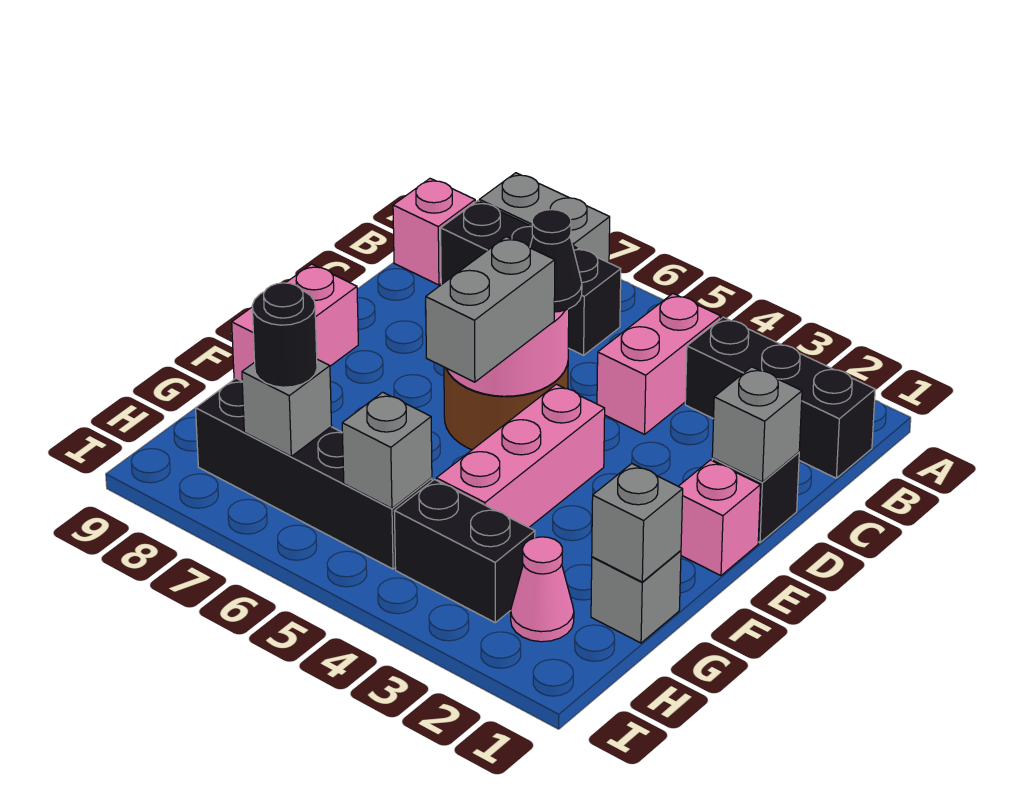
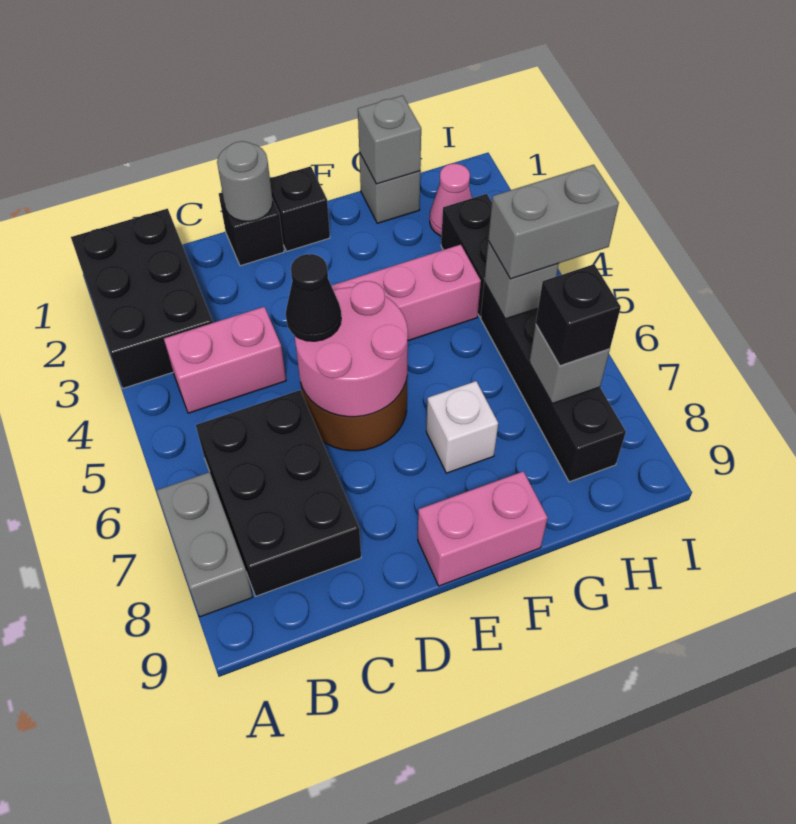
black 1x3 brick [685,317,875,478] -> black 2x3 brick [71,209,213,388]
black 1x3 brick [441,201,621,355] -> black 2x3 brick [196,390,361,596]
pink 1x1 brick [393,178,475,285] -> none
grey 1x1 brick [712,367,802,482] -> grey 1x1 round brick [217,141,273,221]
pink 1x1 brick [678,460,760,576] -> black 1x1 brick [270,166,330,251]
grey 1x2 brick [425,237,555,382] -> grey 1x2 brick moved to [488,165,619,279]
none -> white 1x1 brick [426,381,498,473]
black 1x1 round brick [252,283,317,387] -> black 1x1 brick [536,264,621,366]

